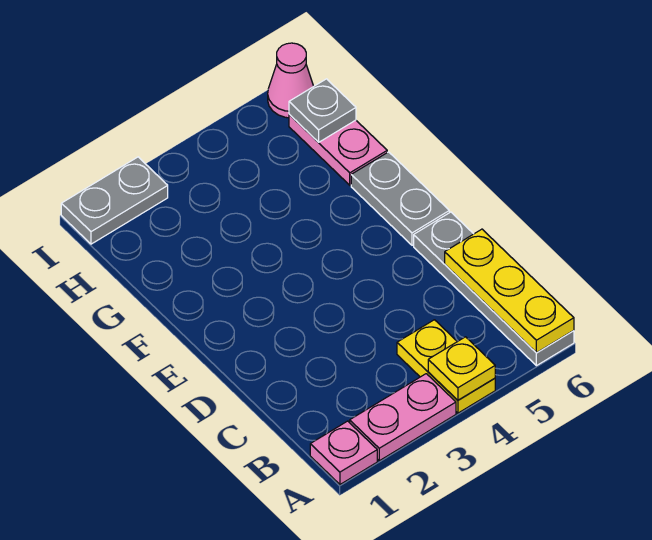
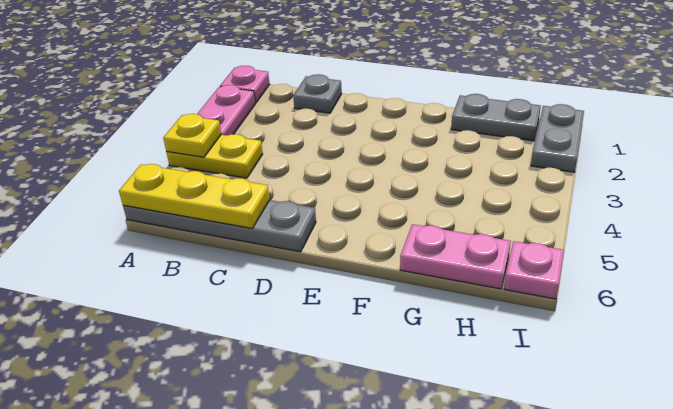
grey 1x2 plate [351,152,449,245] -> grey 1x2 plate moved to [451,94,541,141]
grey 1x1 plate [289,79,356,142] -> grey 1x1 plate moved to [293,74,342,113]
pink 1x1 cone [268,43,314,118] -> pink 1x1 plate [504,241,564,299]

